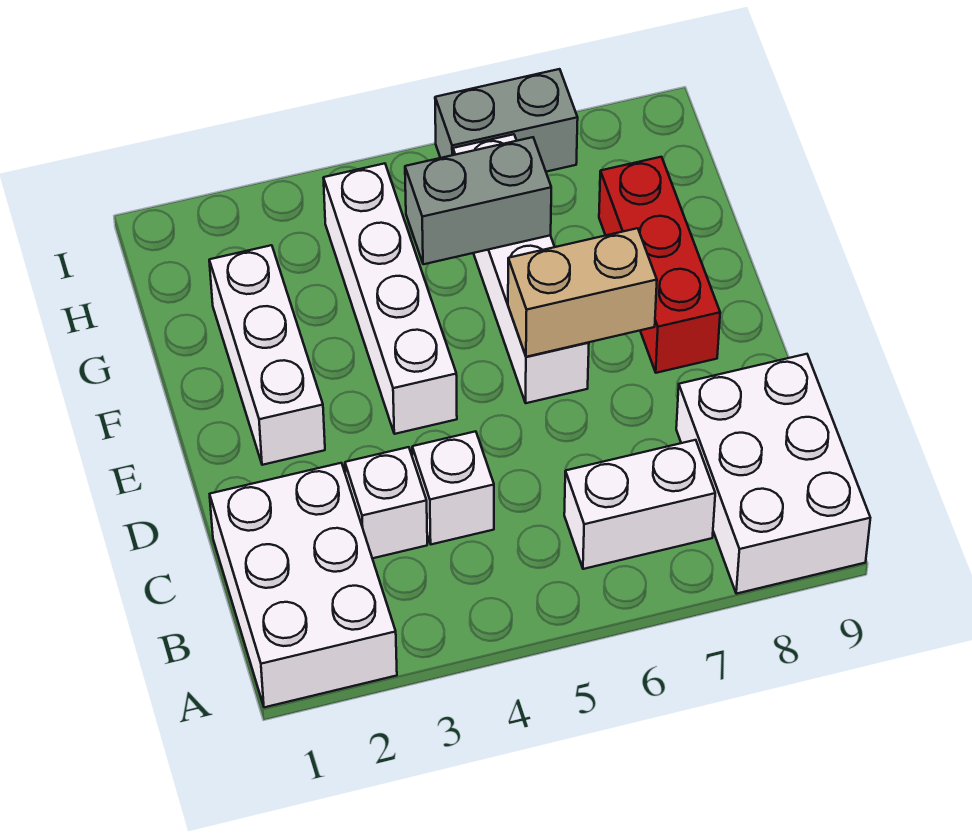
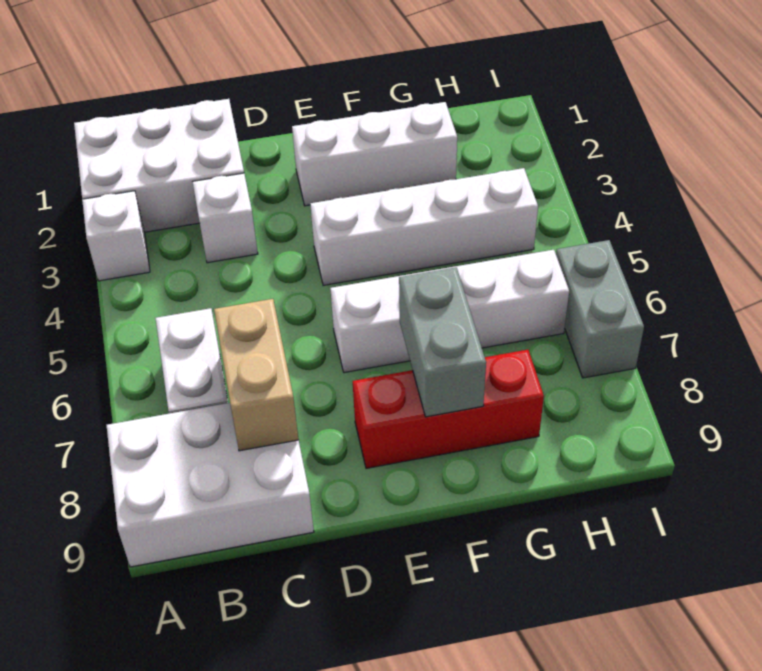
white 1x1 brick [412,431,494,544] -> white 1x1 brick moved to [82,191,150,281]
tan 1x2 brick [508,228,657,357] -> tan 1x2 brick moved to [214,299,299,451]
grey 1x2 brick [405,137,551,264] -> grey 1x2 brick moved to [399,267,486,417]

